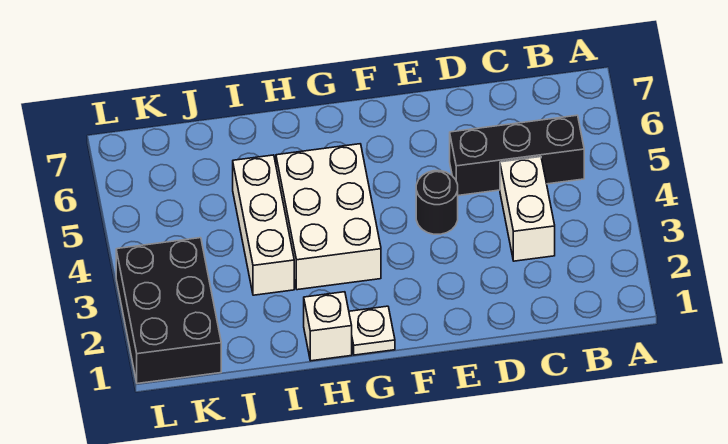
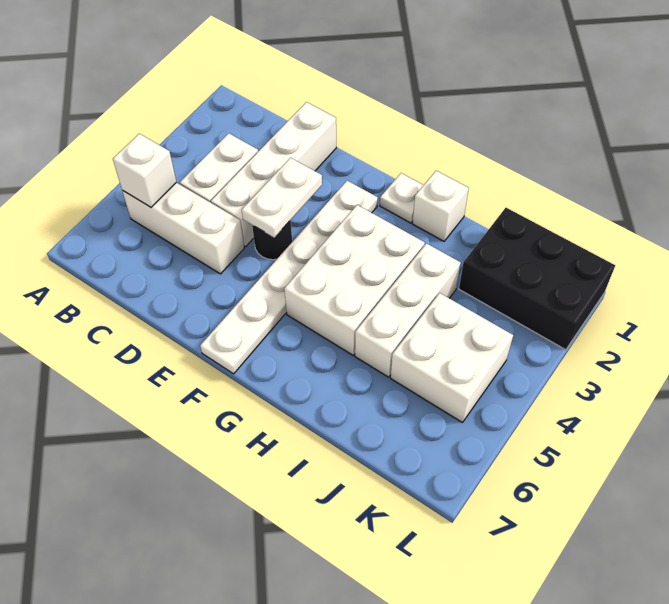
black 1x3 brick [450,115,584,196] -> white 1x3 brick [122,183,244,274]
none -> white 1x1 brick [113,134,176,207]
none -> white 1x4 brick [211,102,336,247]
none -> white 1x2 plate [242,158,322,237]
none -> white 1x6 plate [200,181,378,374]
none -> white 2x2 brick [391,293,513,423]
black 2x3 brick [116,238,221,384] -> black 2x3 brick turned to [459,208,615,350]

